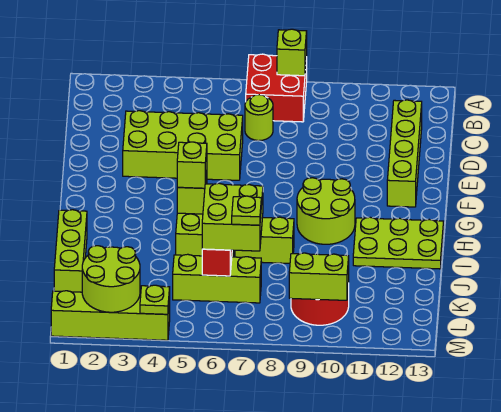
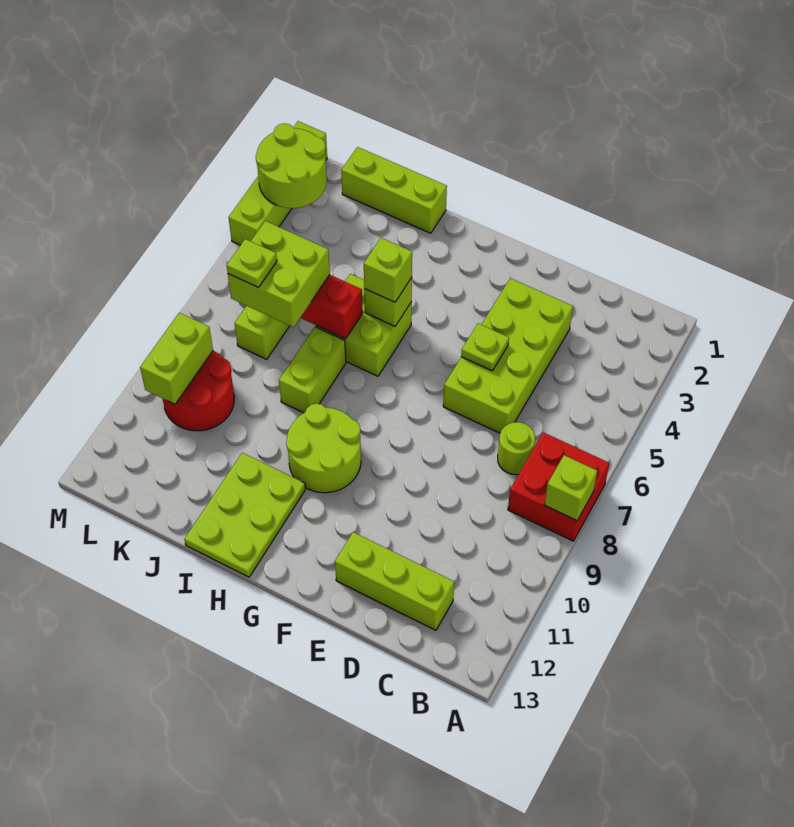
lime 1x4 brick [387,100,422,207] -> lime 1x3 brick [335,532,454,630]
lime 1x1 plate [140,285,170,314] -> lime 1x1 plate moved to [461,324,509,371]

